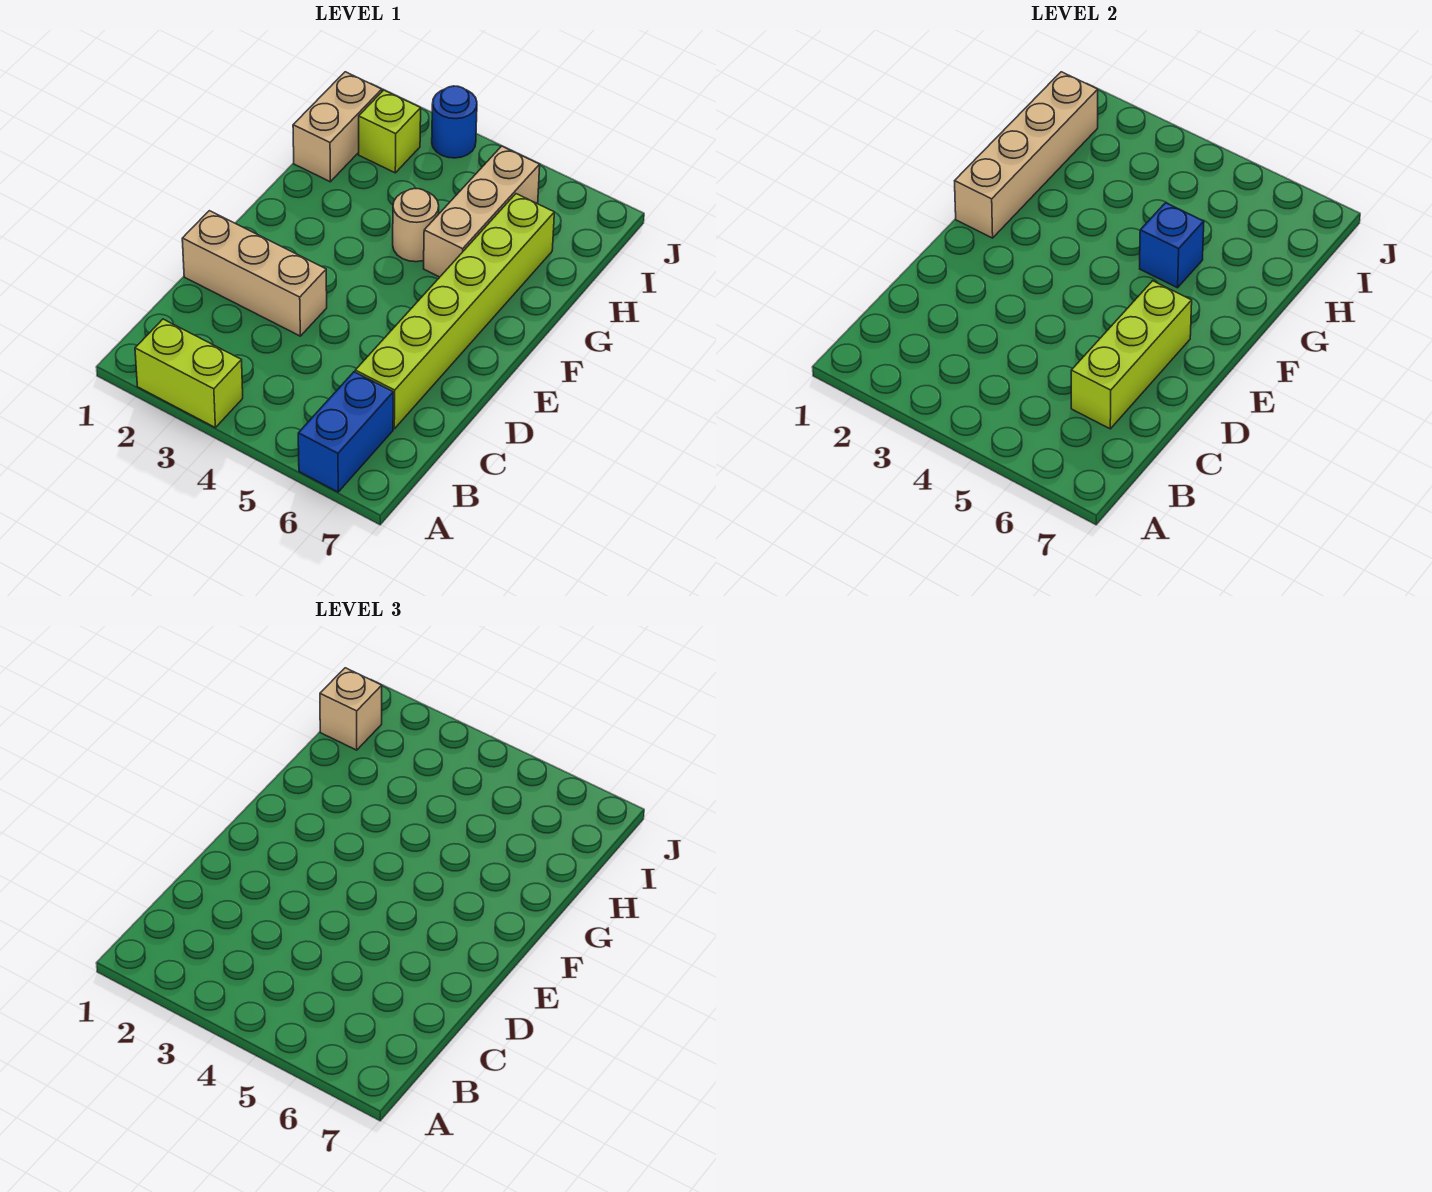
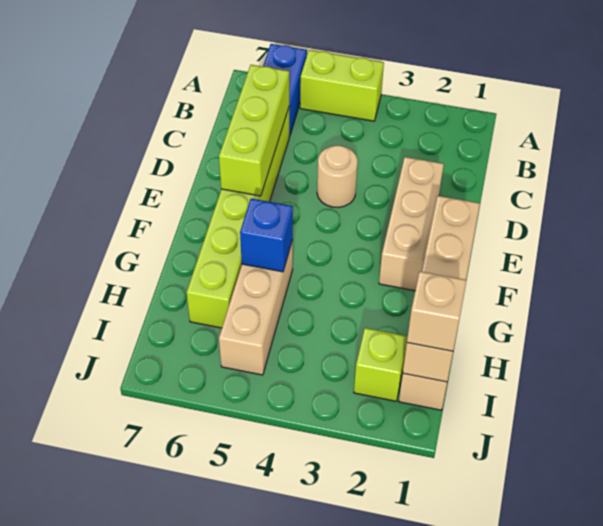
lime 1x2 brick [135,319,243,428] -> lime 1x2 brick moved to [300,50,384,121]
tan 1x3 brick [182,211,327,336] -> tan 1x3 brick turned to [379,157,444,291]
tan 1x1 round brick [393,189,439,262] -> tan 1x1 round brick moved to [317,146,358,207]
blue 1x1 round brick [432,86,477,158] -> none

